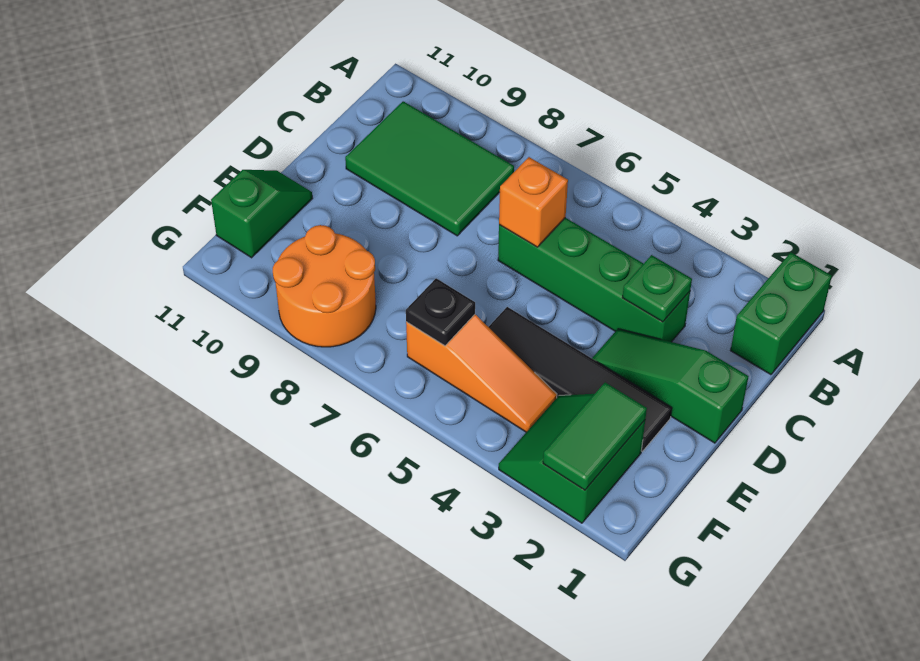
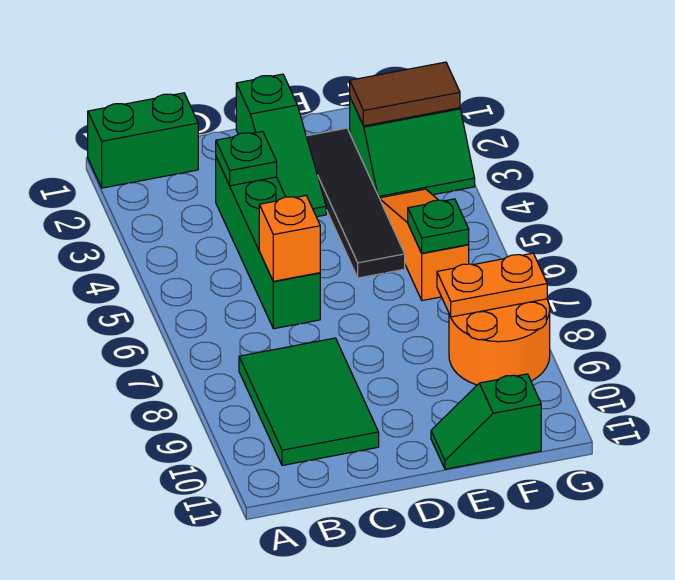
green 1x2 tile [543,382,647,490] -> brown 1x2 tile [350,62,460,126]
black 1x1 plate [406,278,475,346] -> green 1x1 plate [408,199,469,253]
none -> orange 1x2 plate [437,253,547,317]

